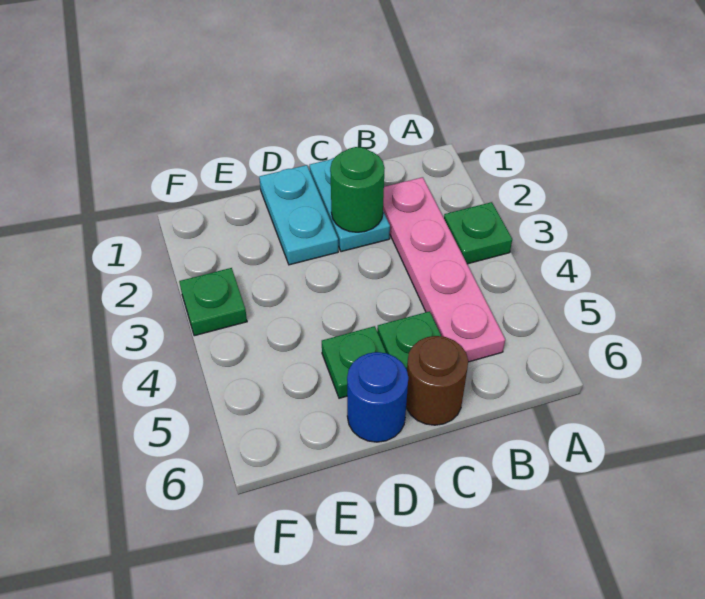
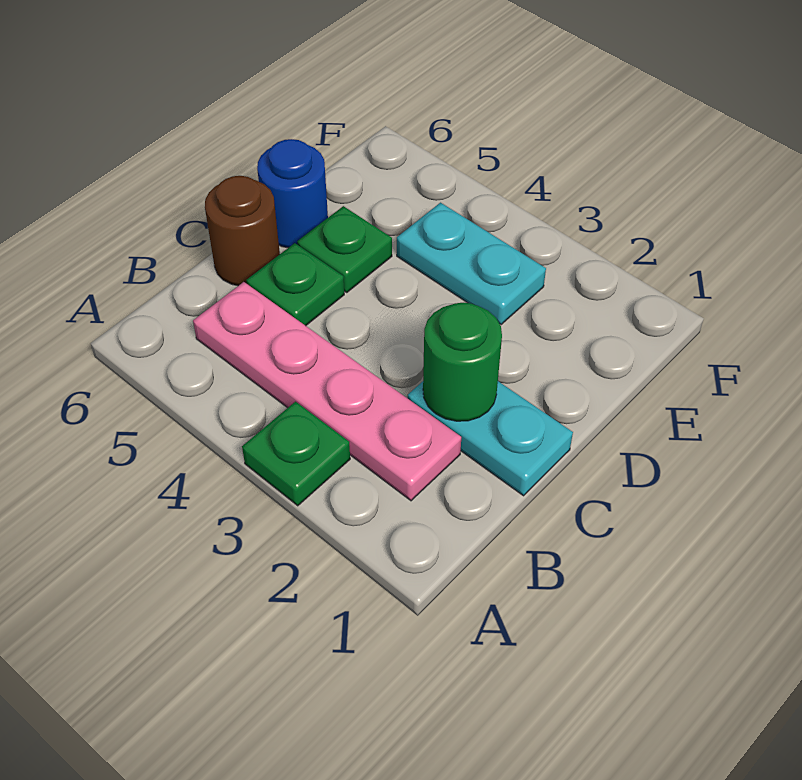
cyan 1x2 plate [259,165,338,265] -> cyan 1x2 plate moved to [397,203,546,324]
green 1x1 plate [179,268,247,336] -> none

